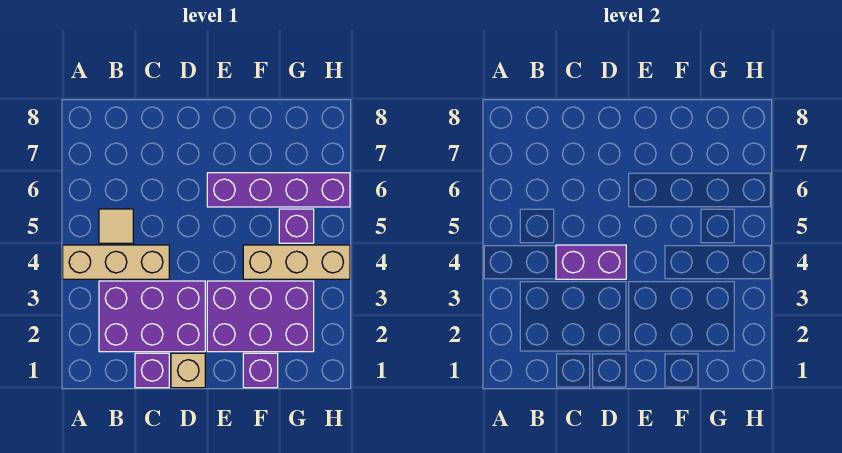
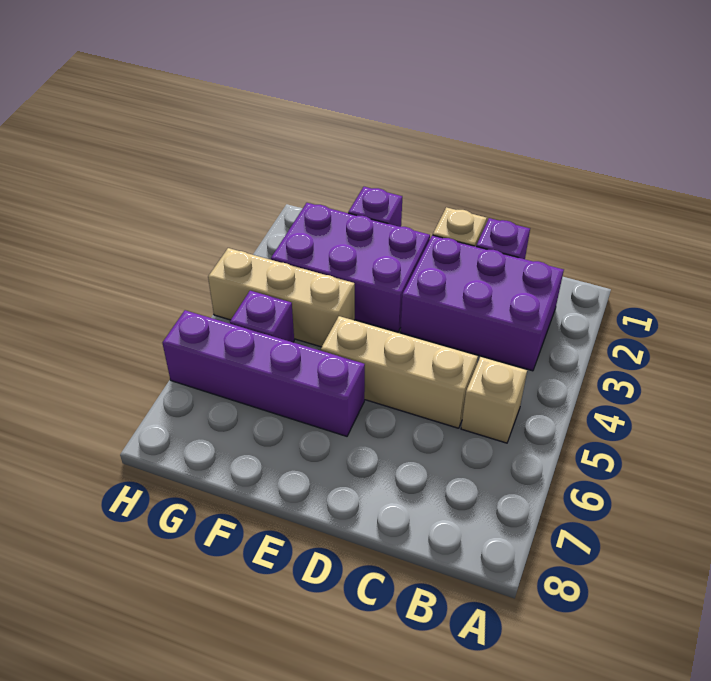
tan 1x3 brick [63,245,169,279] -> tan 1x3 brick moved to [321,316,478,428]
tan 1x1 tile [99,209,133,243] -> tan 1x1 brick [461,357,527,443]
purple 1x2 brick [556,245,626,279] -> none

